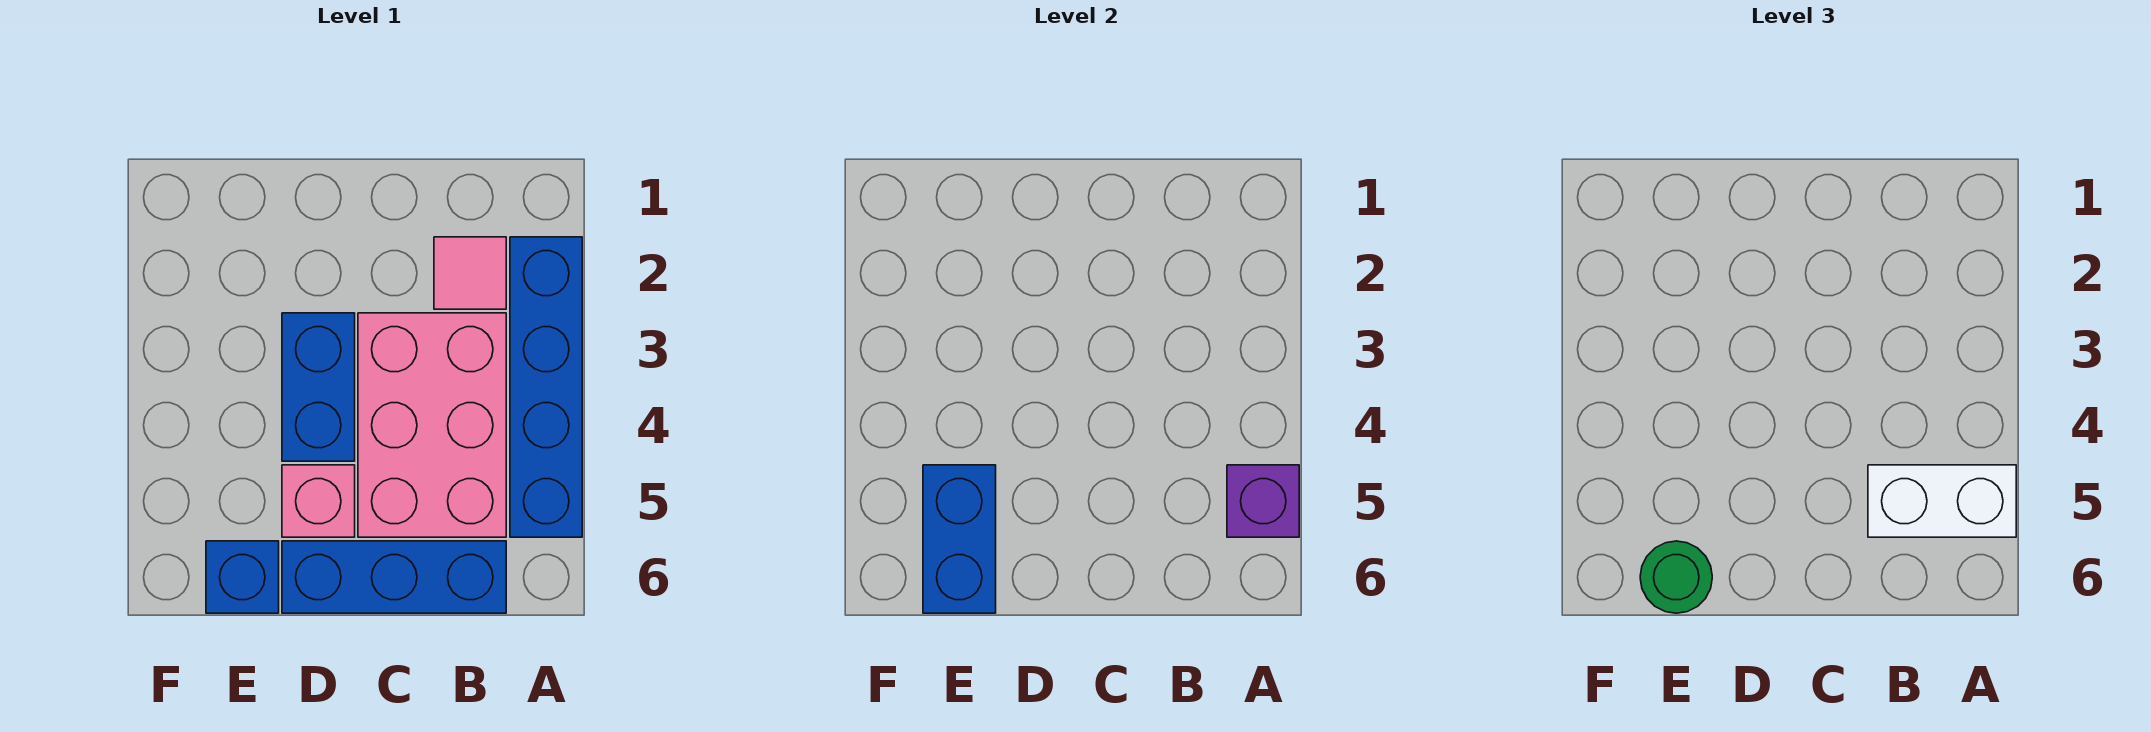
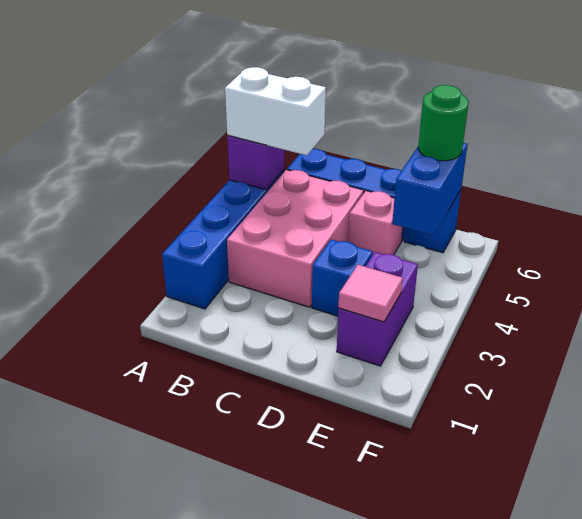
pink 1x1 tile [434,237,506,309] -> pink 1x1 tile moved to [338,265,403,322]
blue 1x2 brick [282,313,355,461] -> blue 1x1 brick [312,240,373,316]
none -> purple 1x2 brick [337,252,418,366]

